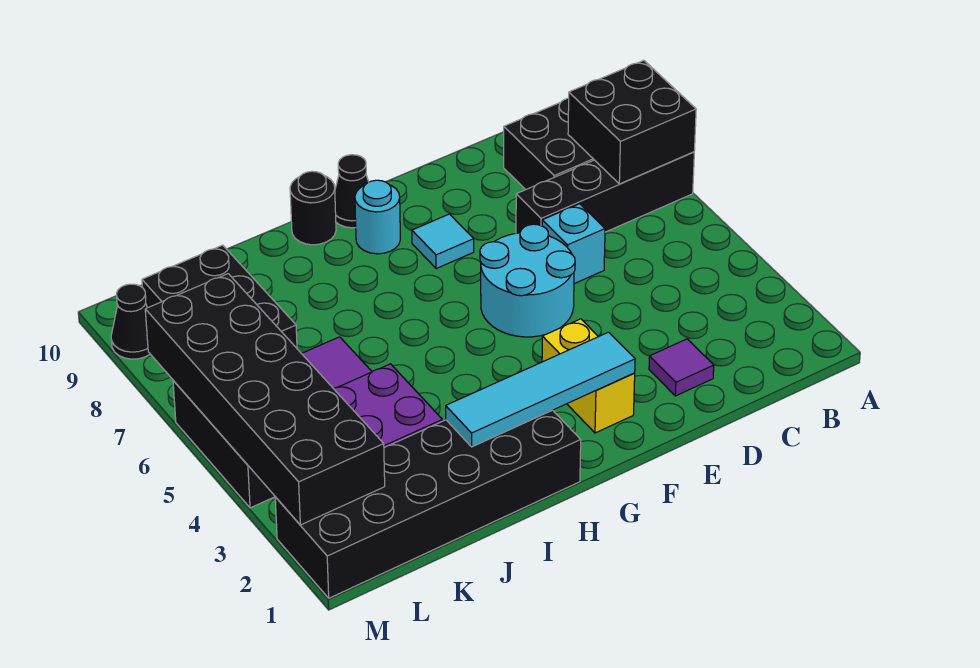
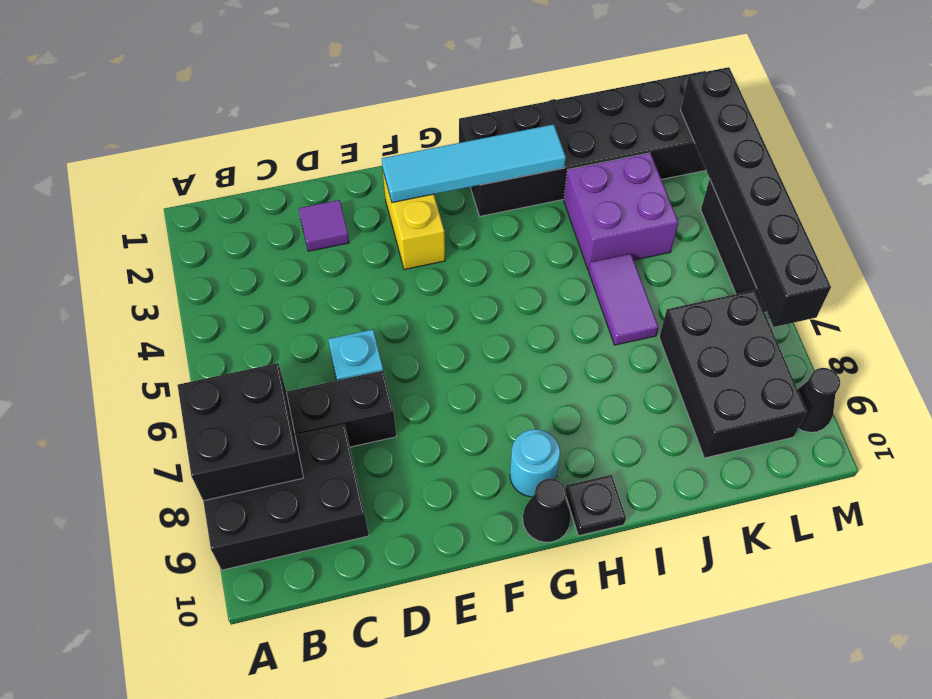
cyan 2x2 round brick [480,224,575,337] -> none
cyan 1x1 tile [412,214,474,269] -> none
black 1x1 round brick [290,171,336,245] -> black 1x1 plate [566,475,626,536]
black 2x6 brick [145,274,385,525] -> black 1x6 brick [681,67,831,327]

